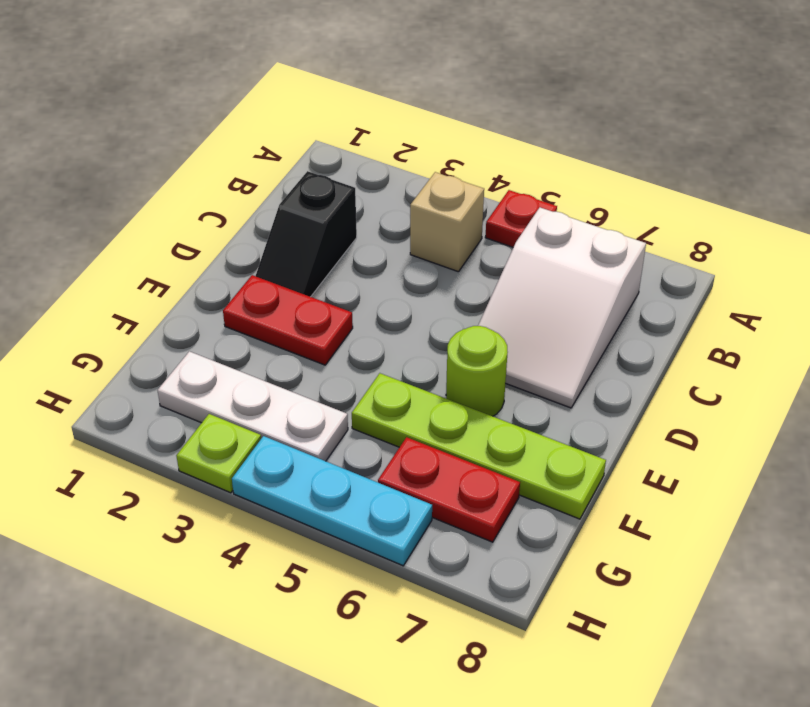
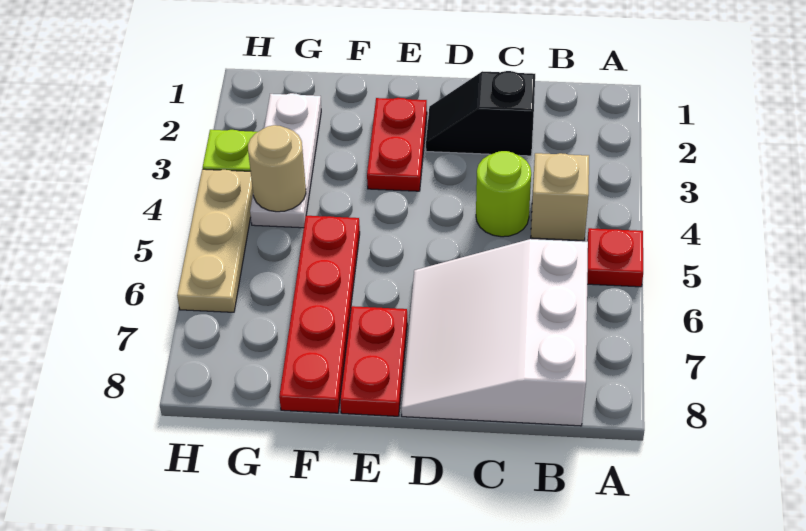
white 2x3 slope [478,207,646,408] -> white 3x3 slope [401,239,588,426]
lime 1x1 round brick [446,326,508,416] -> lime 1x1 round brick moved to [476,151,531,237]
lime 1x4 plate [352,373,606,519] -> red 1x4 plate [279,216,360,413]
none -> tan 1x1 round brick [248,125,306,212]
red 1x2 plate [378,437,520,542] -> red 1x2 plate moved to [340,306,407,416]
cyan 1x3 plate [232,436,432,566] -> tan 1x3 plate [177,169,253,312]

